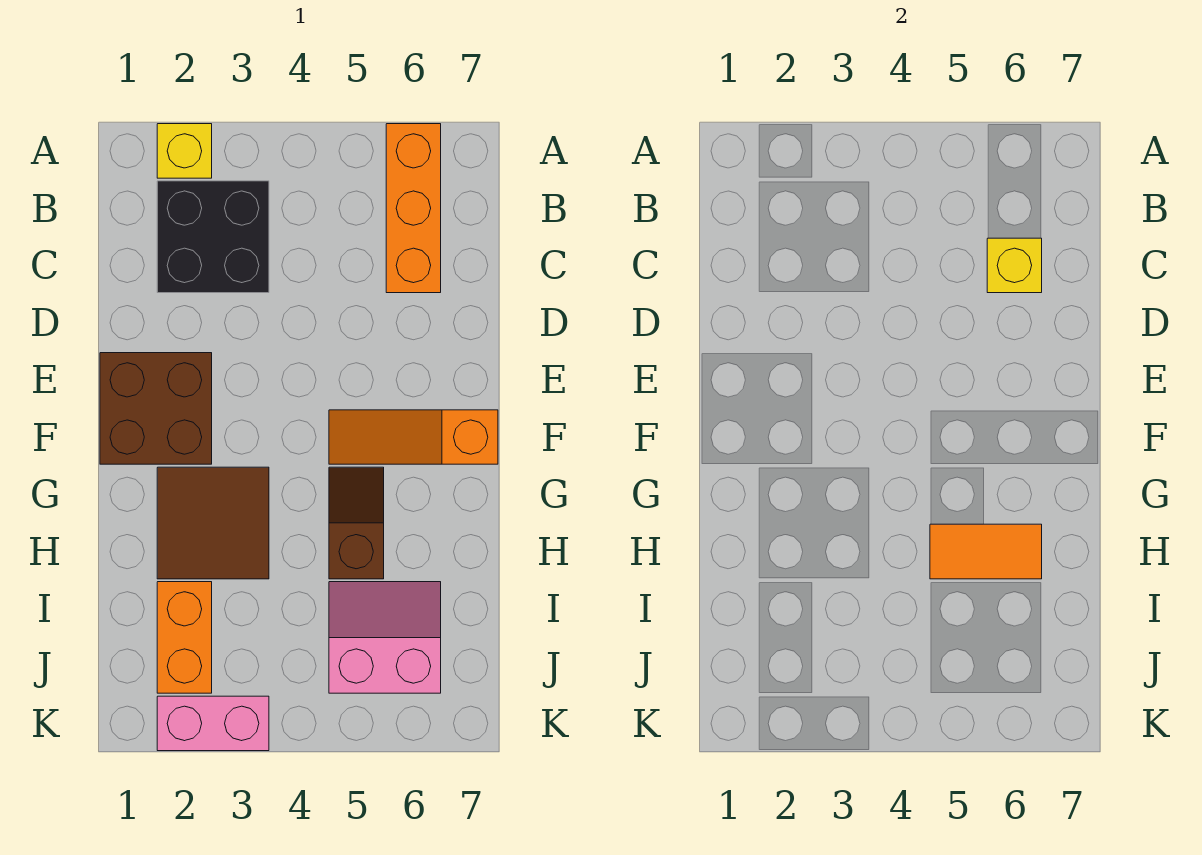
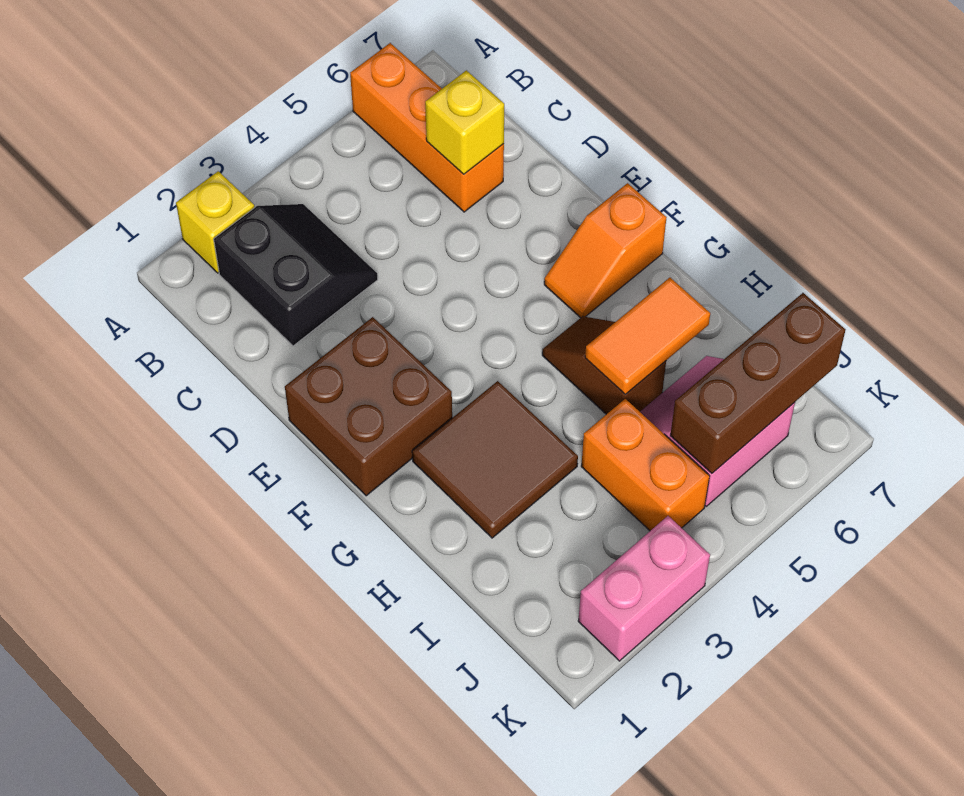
black 2x2 brick [157,181,269,293] -> black 2x2 slope [214,204,378,346]
orange 1x3 slope [329,410,498,464] -> orange 1x2 slope [544,183,667,318]
orange 1x2 brick [157,582,212,693] -> orange 1x2 brick moved to [581,399,710,531]
none -> brown 1x3 brick [670,293,846,473]

